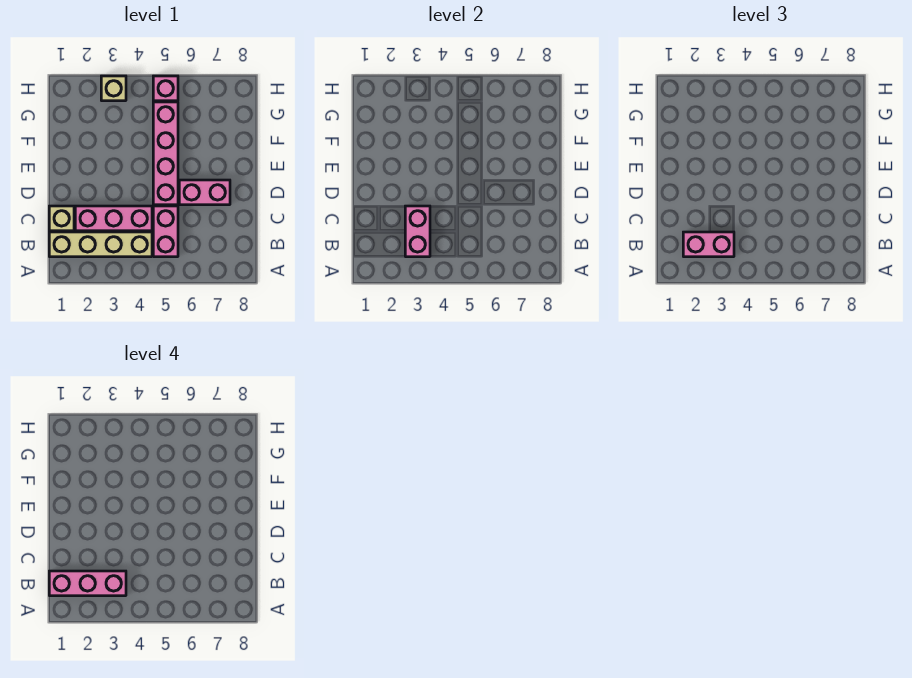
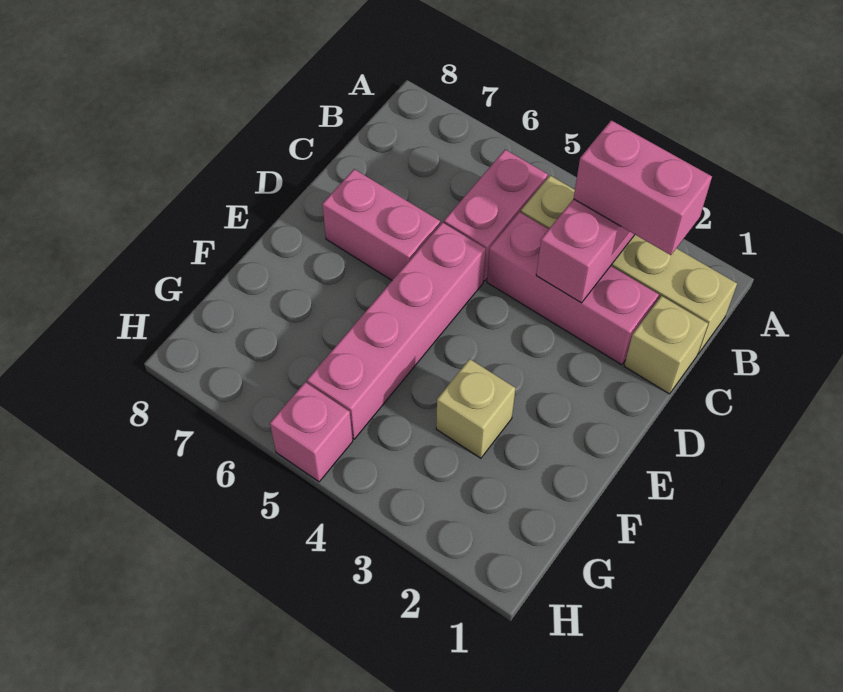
pink 1x3 brick [49,571,126,596] -> none
tan 1x1 brick [101,76,126,101] -> tan 1x1 brick moved to [436,359,516,458]

